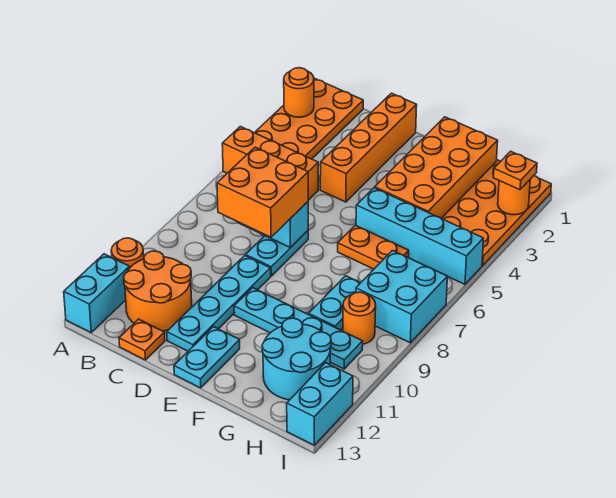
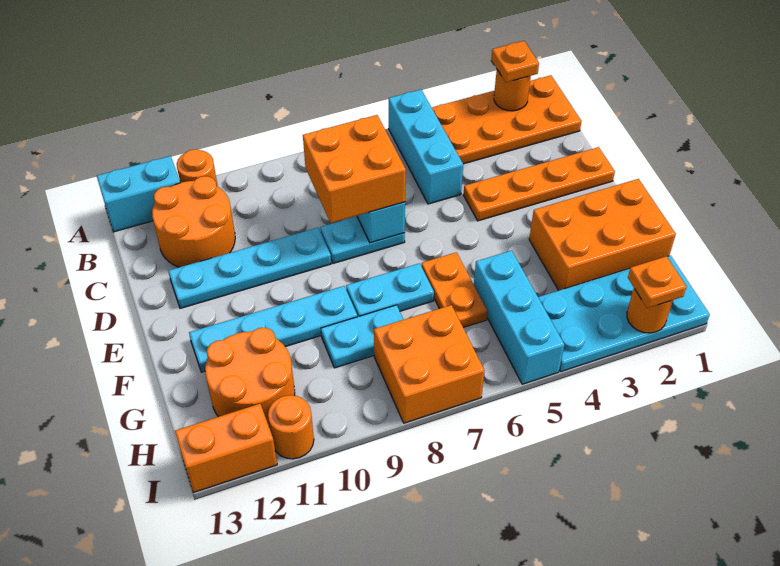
orange 1x3 brick [222,126,318,200] -> cyan 1x3 brick [389,90,463,204]
orange 1x1 plate [119,319,165,360] -> orange 1x1 plate moved to [491,41,539,82]
orange 1x4 brick [320,93,417,202] -> orange 1x4 plate [464,147,615,221]
cyan 1x4 plate [234,288,363,369] -> cyan 1x4 plate turned to [189,286,357,372]
cyan 1x2 plate [174,327,240,388] -> cyan 1x2 plate moved to [346,263,434,317]
orange 2x4 brick [375,117,498,218] -> orange 2x3 brick [529,179,676,291]
cyan 1x4 brick [356,188,483,284] -> cyan 1x3 brick [474,251,564,384]
cyan 2x2 round brick [262,318,331,400] -> orange 2x2 round brick [205,327,295,427]
orange 2x4 plate [441,160,551,266] -> cyan 2x4 plate [538,256,710,372]
cyan 2x2 brick [356,251,447,343] -> orange 2x2 brick [374,305,485,423]
orange 1x1 round brick [343,292,376,344] -> orange 1x1 round brick moved to [268,395,314,459]
cyan 1x2 brick [287,363,353,445] -> orange 1x2 brick [175,404,277,492]

